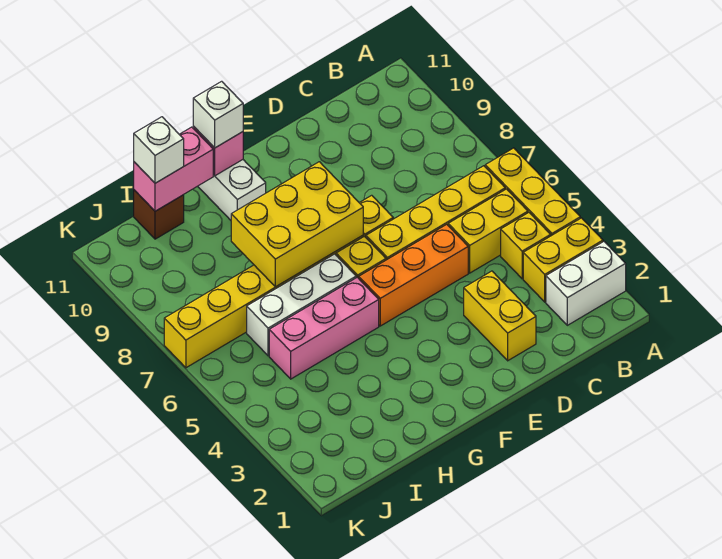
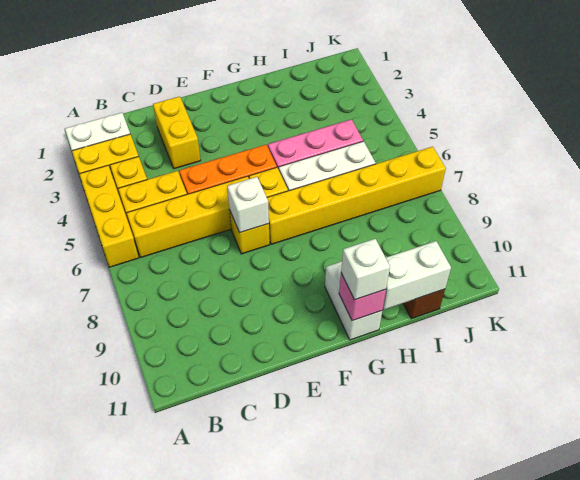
yellow 2x3 brick [231,162,363,287] -> none
pink 1x2 brick [134,127,213,211] -> white 1x2 brick [383,241,451,310]
white 1x1 brick [134,117,184,183] -> white 1x1 brick moved to [227,177,269,233]

